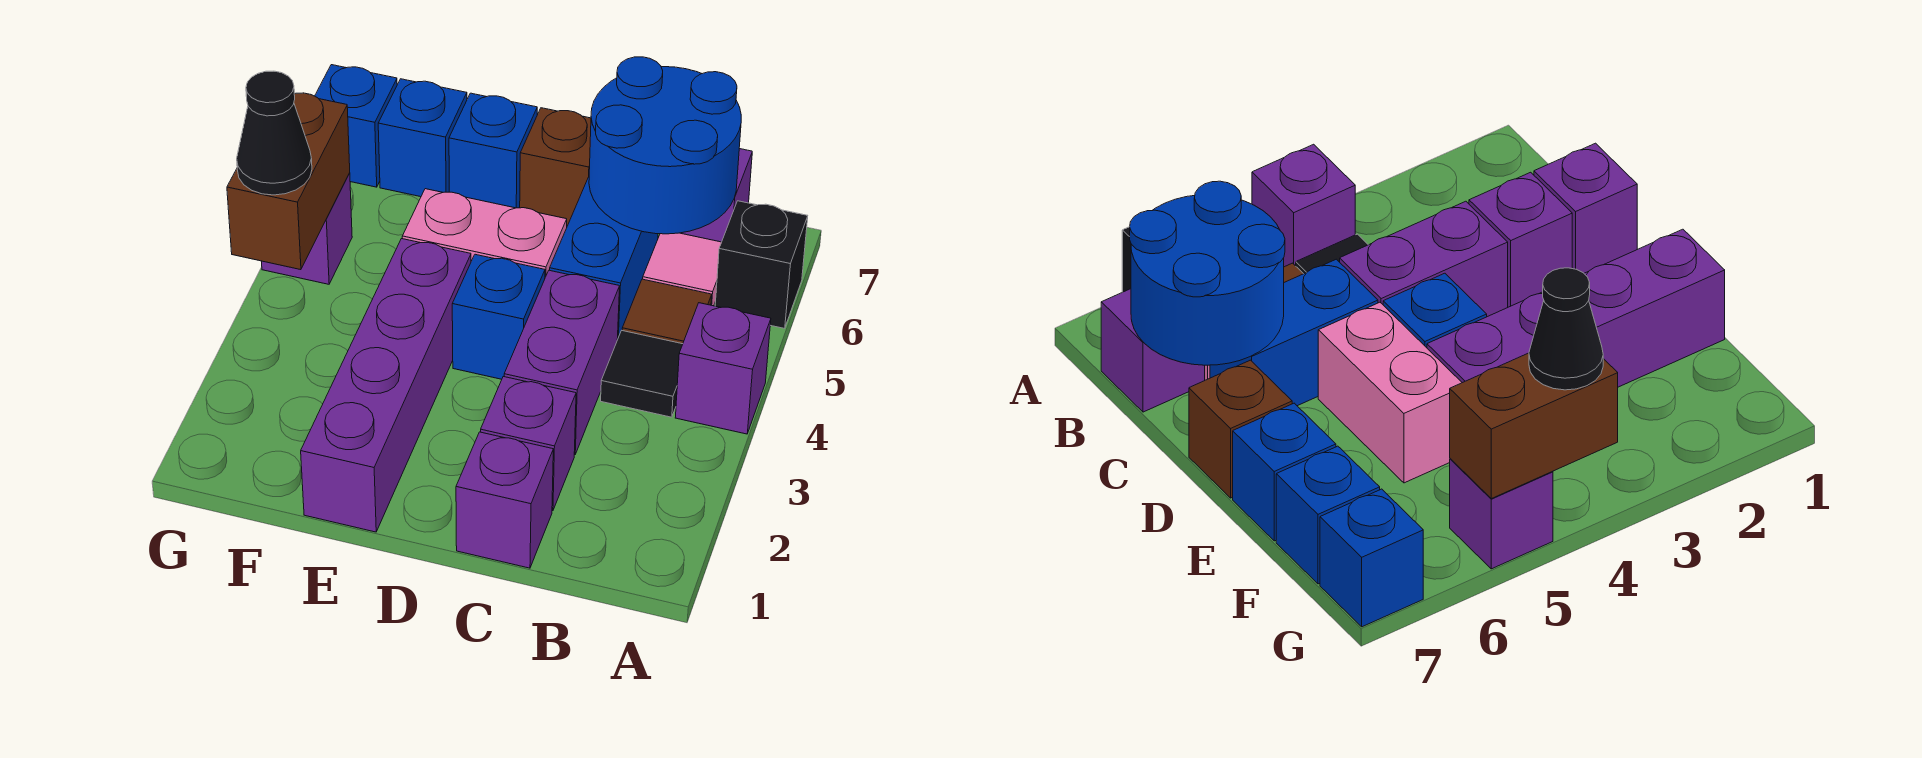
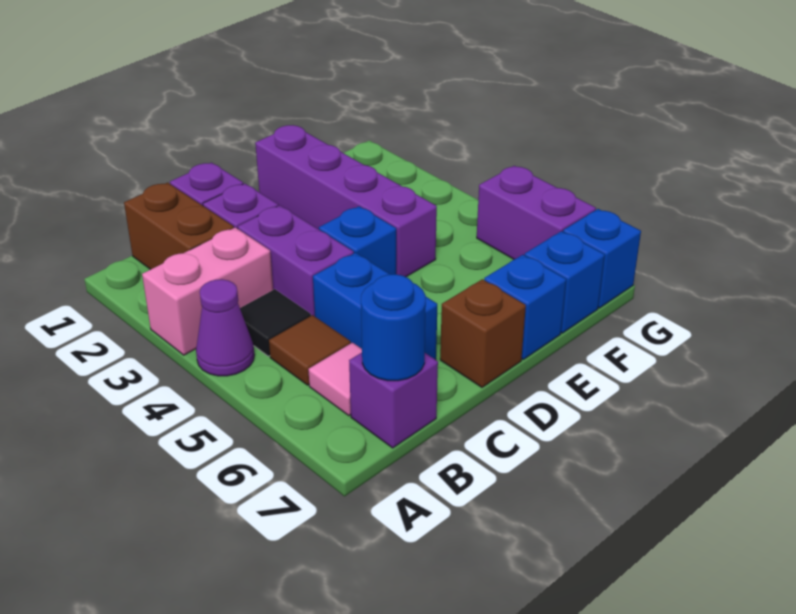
purple 1x1 brick [675,303,771,434] -> purple 1x1 cone [196,279,255,376]
black 1x1 brick [715,201,808,328] -> none
blue 2x2 round brick [589,57,741,234] -> blue 1x1 round brick [361,274,426,381]
pink 1x2 brick [402,189,567,277] -> pink 1x2 brick moved to [142,227,273,355]
brown 1x2 brick [227,93,350,270] -> brown 1x2 brick moved to [124,183,234,270]
black 1x1 cone [237,71,312,195] -> none
purple 1x1 brick [262,173,352,284] -> purple 1x2 brick [477,166,596,259]

